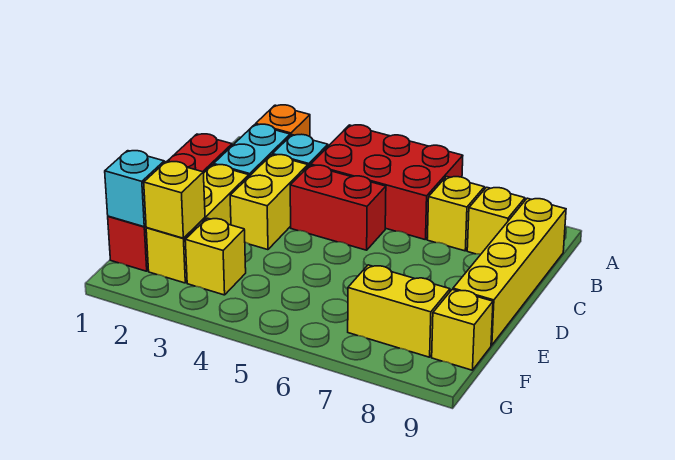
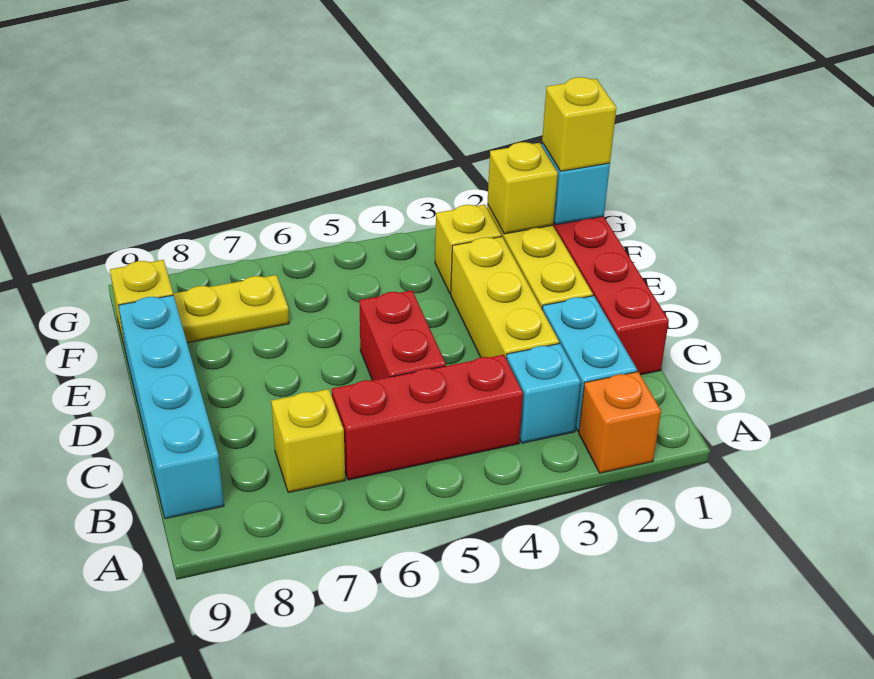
red 2x3 brick [311,125,463,240] -> red 1x3 brick [332,355,523,480]
yellow 1x1 brick [467,187,525,254] -> yellow 1x1 brick moved to [542,77,616,171]
yellow 1x4 brick [453,198,566,345] -> cyan 1x4 brick [118,295,224,519]
yellow 1x2 brick [230,155,308,250] -> yellow 1x3 brick [451,237,559,358]
red 1x2 brick [290,165,386,250] -> red 1x2 brick turned to [359,290,446,380]
yellow 1x2 brick [348,265,450,357] -> yellow 1x2 plate [173,275,289,343]

